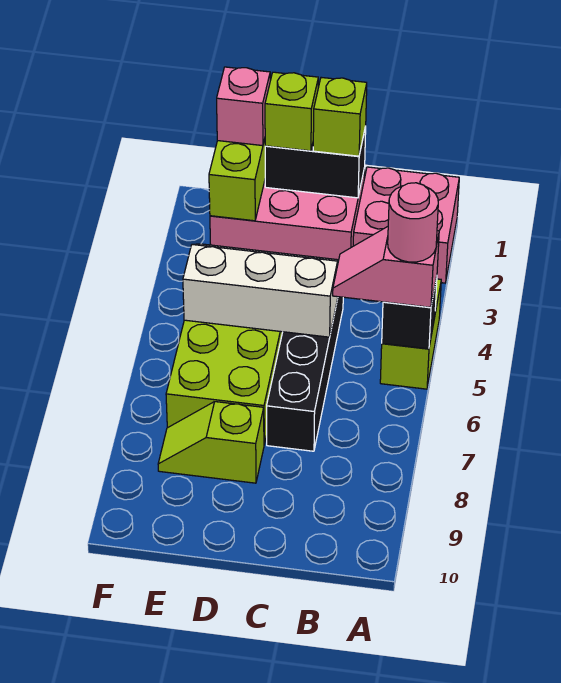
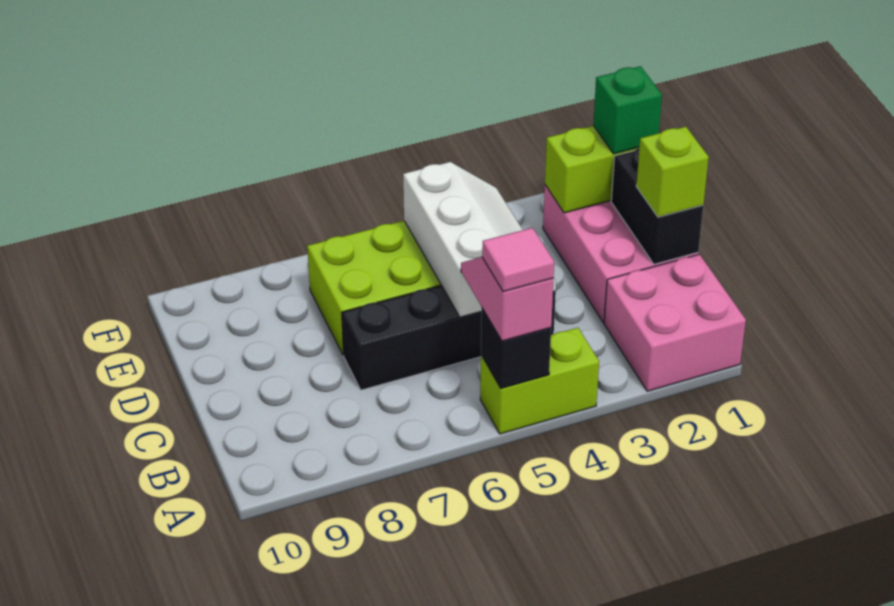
pink 1x1 round brick [388,183,438,262] -> pink 1x1 tile [482,228,554,292]
lime 1x1 brick [265,72,318,151] -> none
lime 1x2 slope [158,402,264,483] -> none
pink 1x1 brick [217,67,270,146] -> green 1x1 brick [593,66,662,154]

